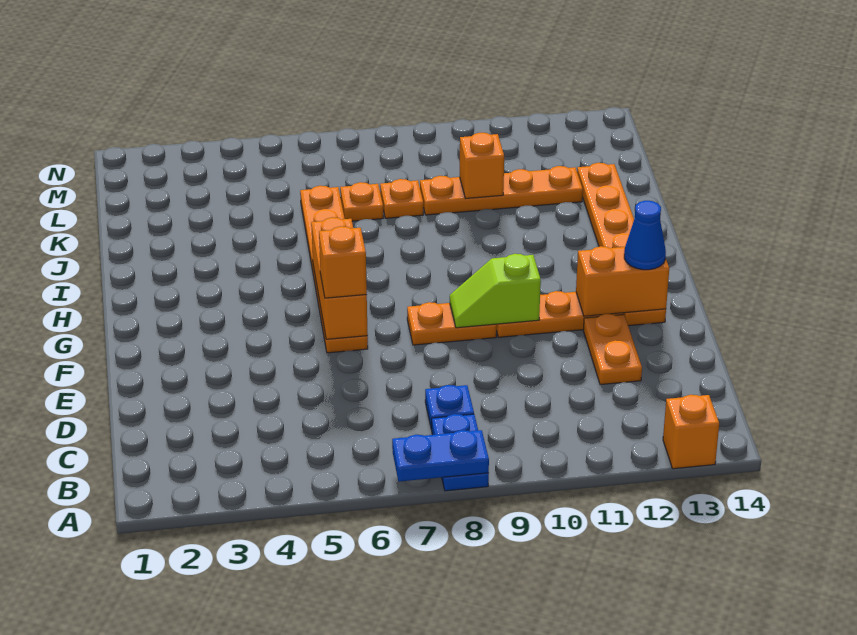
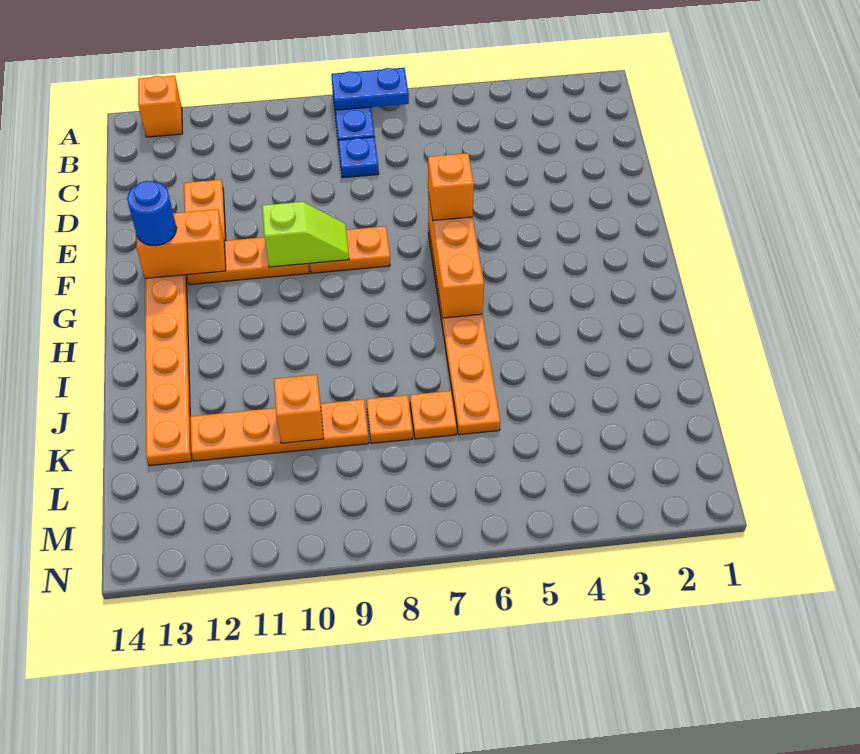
blue 1x1 cone [624,201,666,270] -> blue 1x1 round brick [127,181,177,246]

